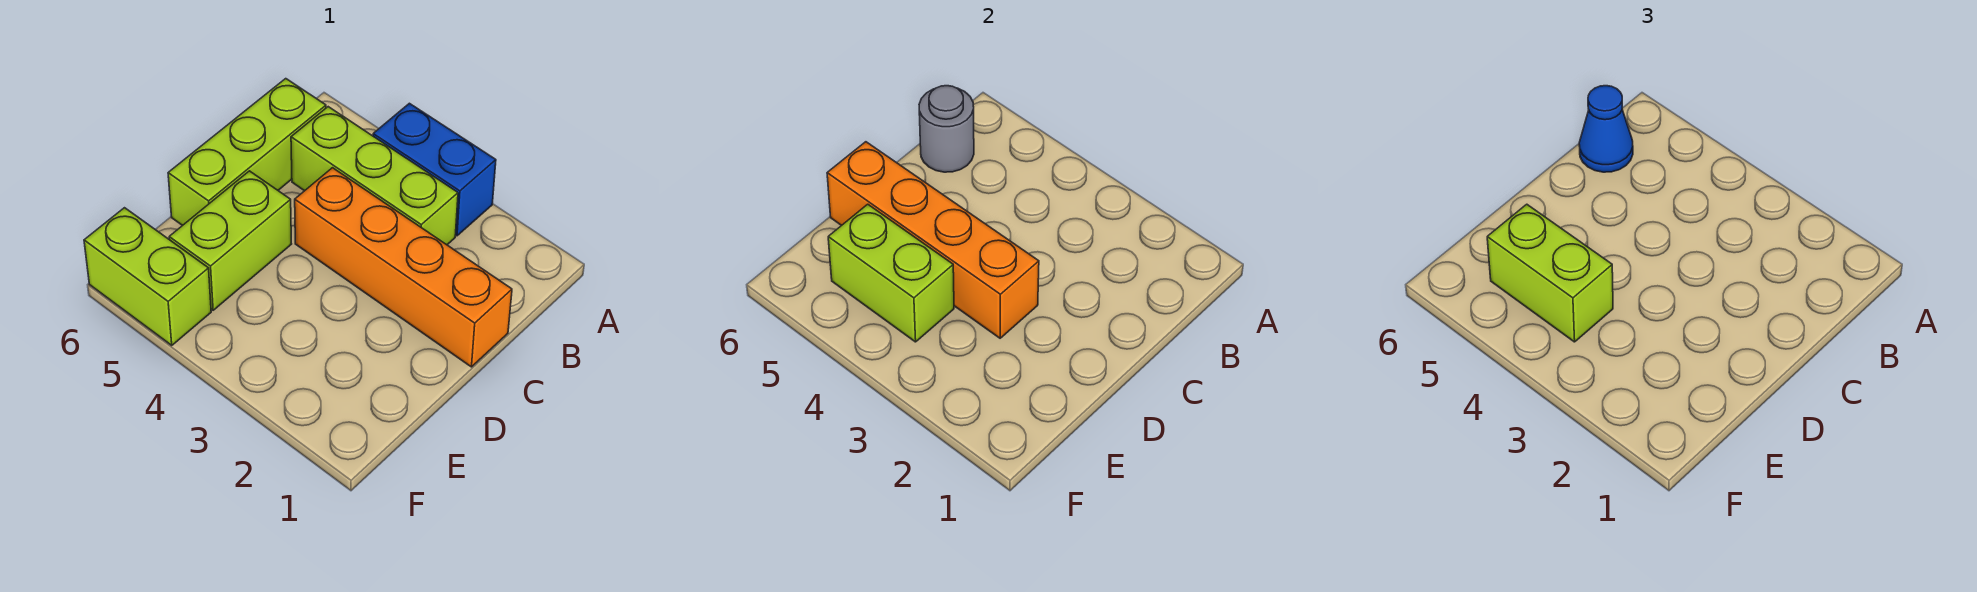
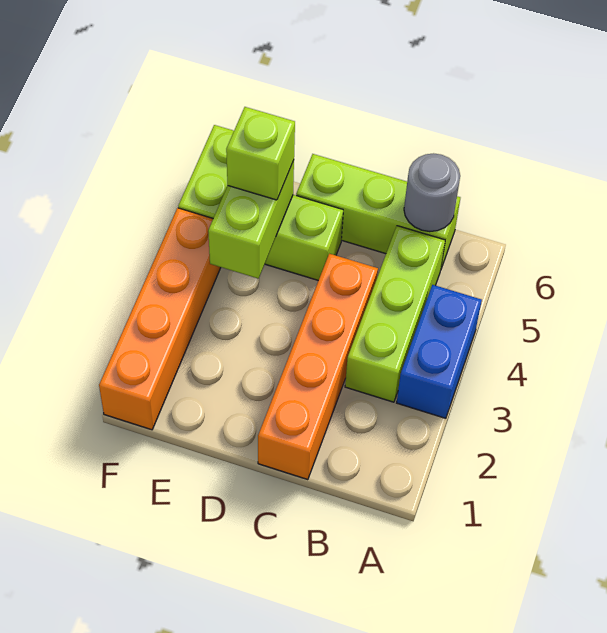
blue 1x1 cone [1579,86,1633,172] -> none
orange 1x4 brick [827,142,1039,338] -> orange 1x4 brick moved to [99,208,221,430]
lime 1x2 brick [1487,204,1613,342] -> lime 1x1 brick [226,107,295,200]

